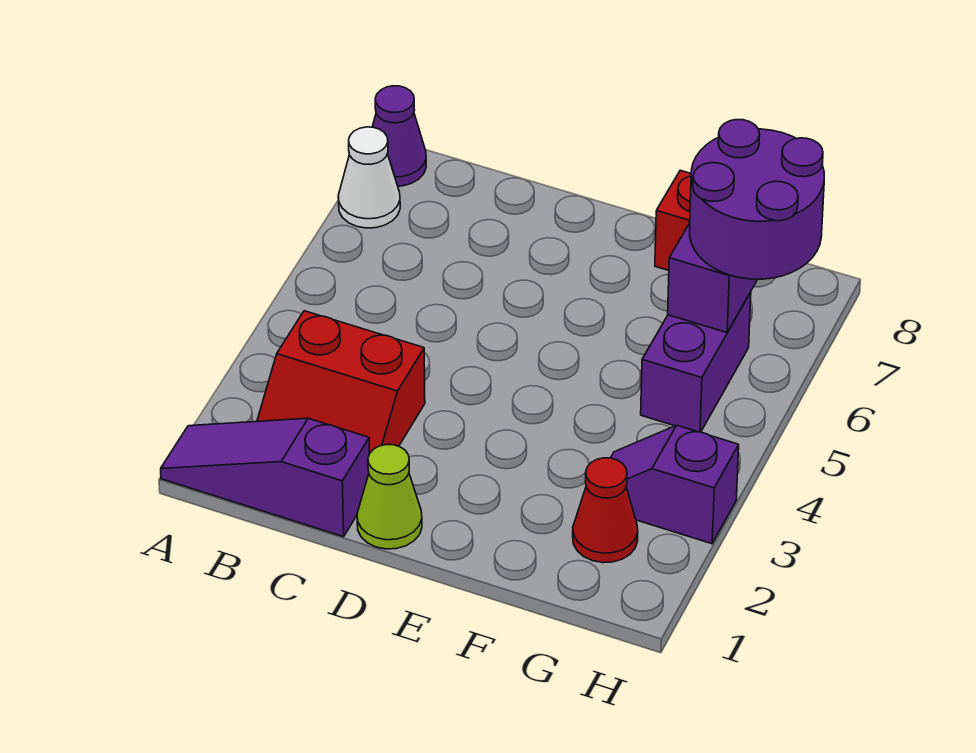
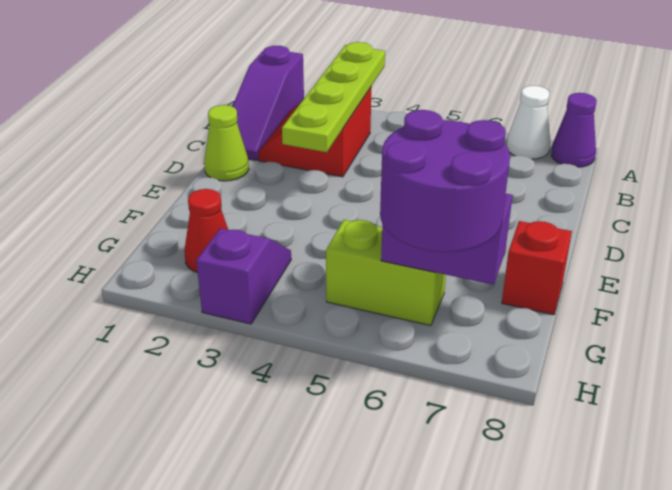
purple 1x3 slope [161,418,369,537] -> purple 1x3 slope turned to [232,46,304,160]
none -> lime 1x4 plate [282,42,385,152]
purple 1x2 brick [641,292,751,432] -> lime 1x2 brick [326,220,446,326]

